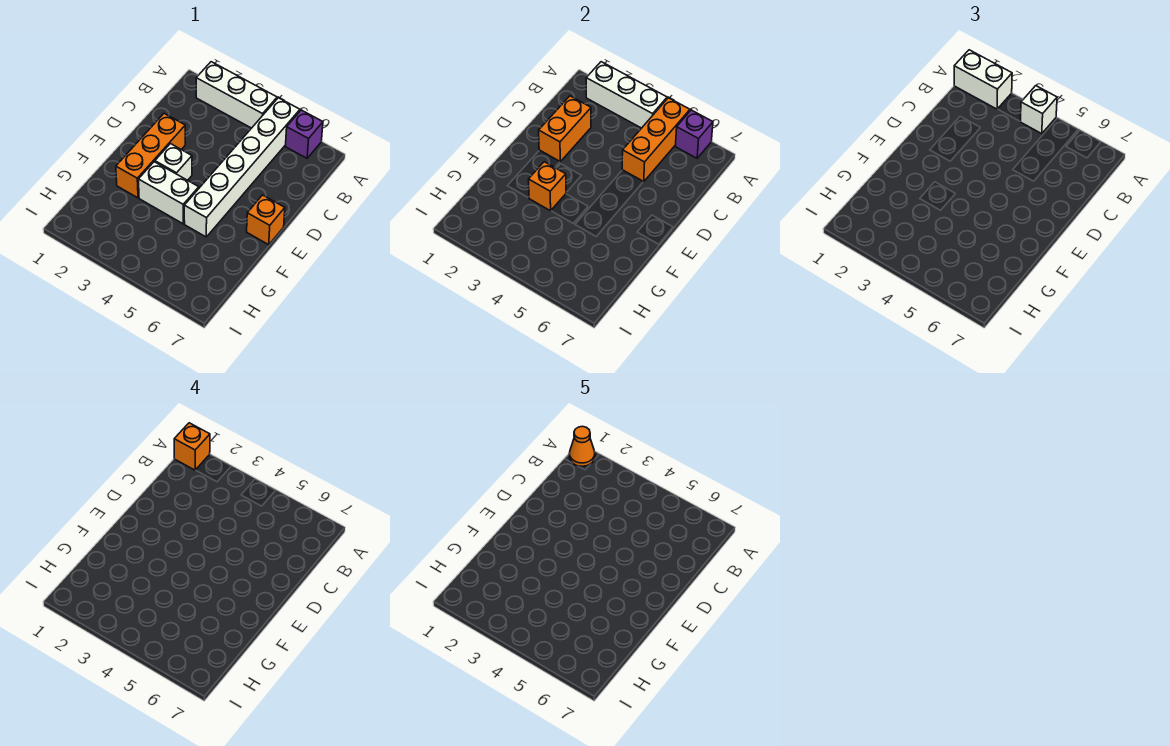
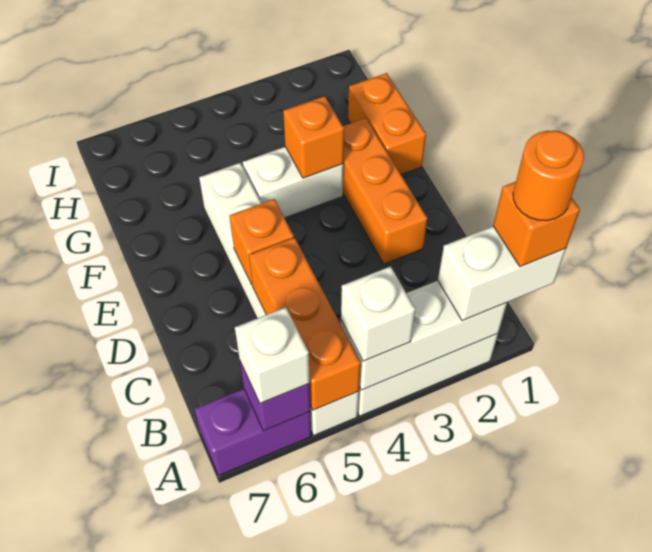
orange 1x1 cone [569,426,595,466] -> orange 1x1 round brick [513,131,584,221]
purple 1x1 brick [286,110,323,158] -> purple 1x2 brick [195,389,311,476]
orange 1x2 brick [539,96,591,162] -> orange 1x2 brick moved to [348,73,426,175]
white 1x1 brick [155,144,192,180] -> white 1x1 brick moved to [235,307,310,403]
orange 1x1 brick [247,195,285,245] -> orange 1x1 brick moved to [230,199,294,284]

